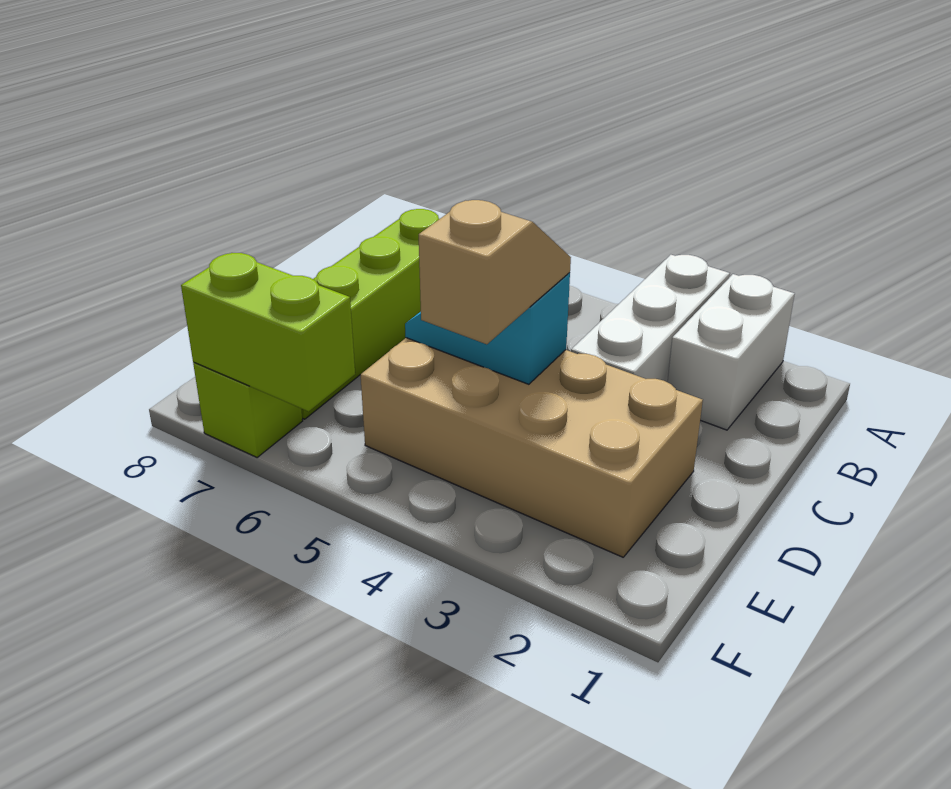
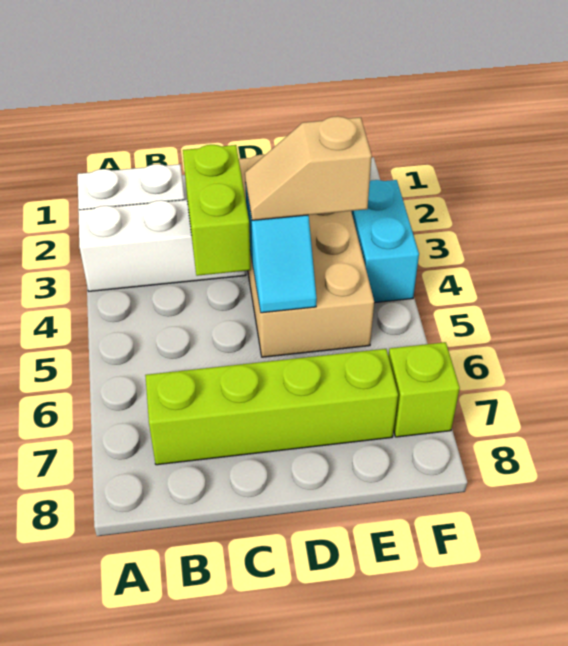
none -> cyan 1x2 brick [351,180,419,303]
lime 1x2 brick [181,253,355,411] -> lime 1x2 brick moved to [183,145,251,276]

